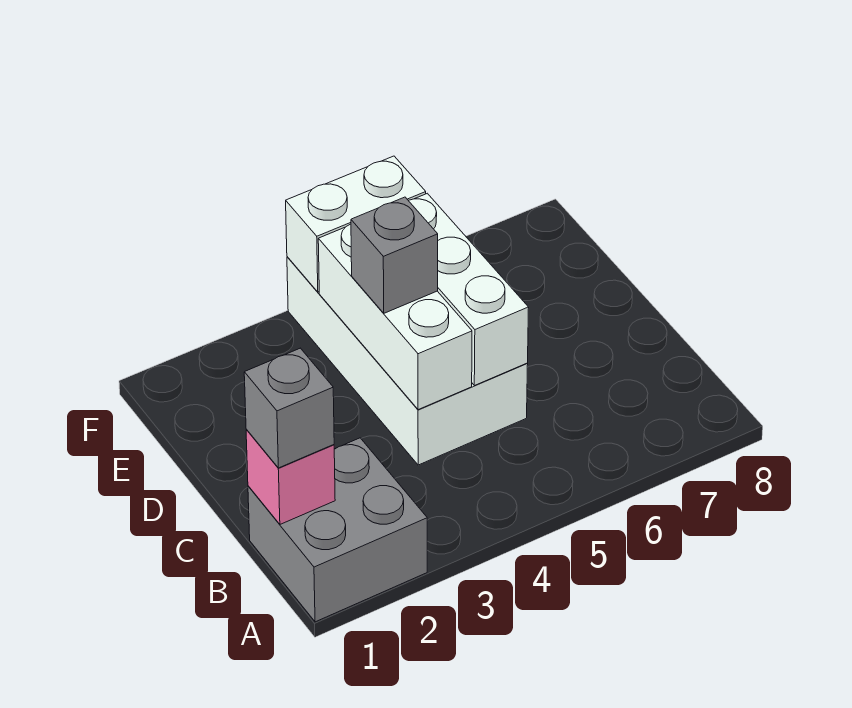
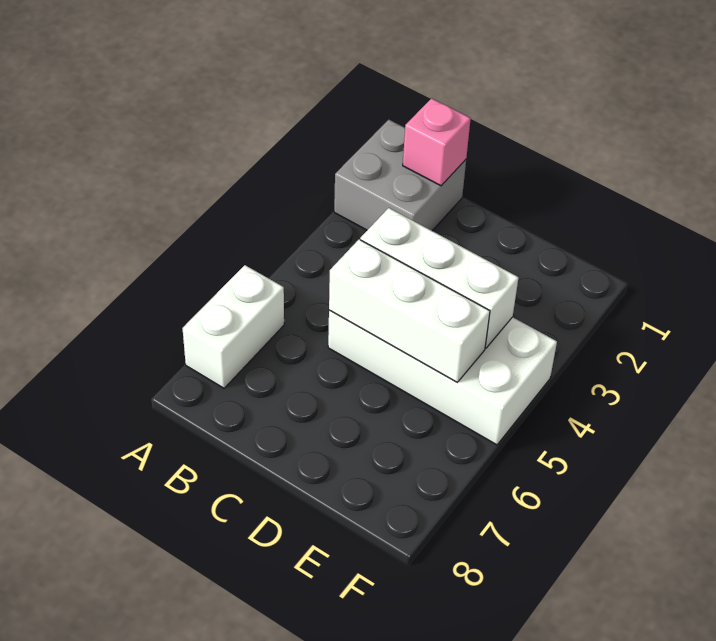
grey 1x1 brick [244,348,334,468] -> none
grey 1x1 brick [351,197,438,313] -> none
white 1x2 brick [286,156,426,292] -> white 1x2 brick moved to [183,265,284,388]

